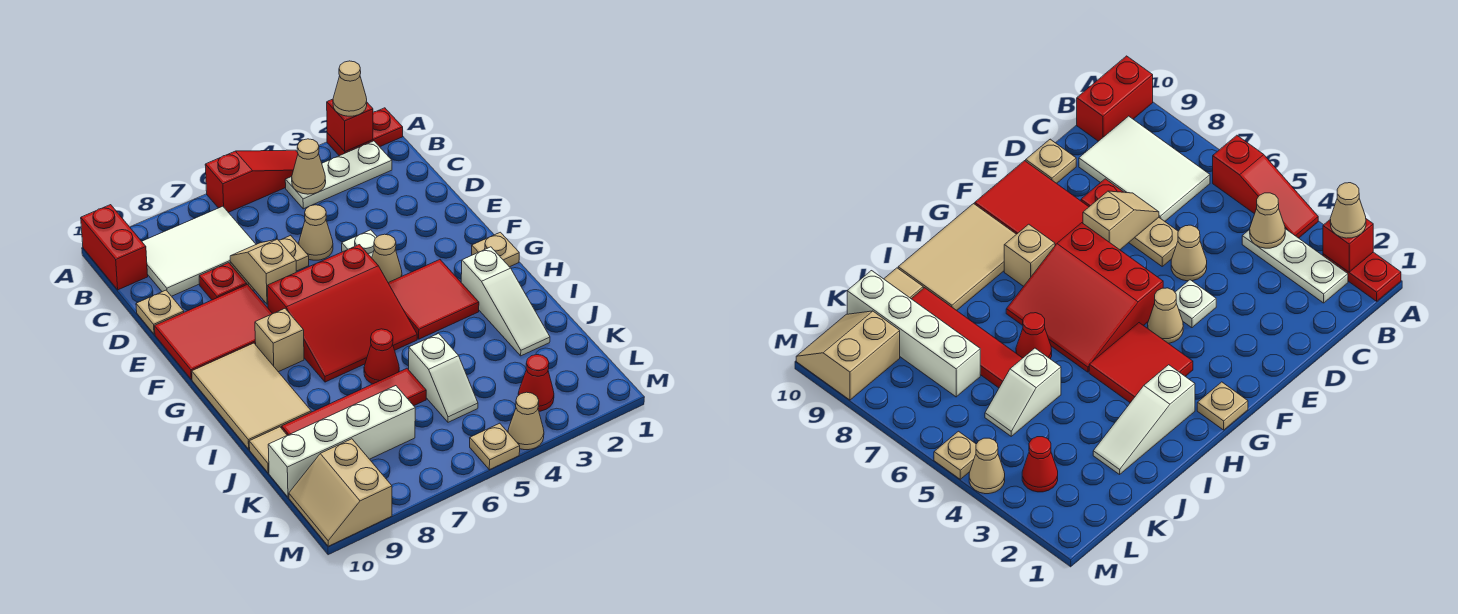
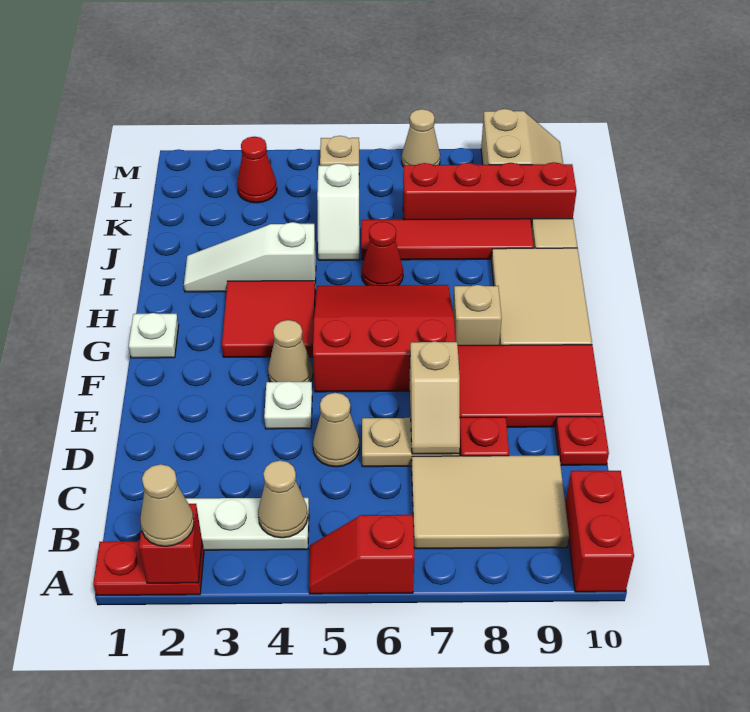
red 1x3 slope [205,150,298,212] -> red 1x2 slope [309,515,414,594]
white 2x3 tile [142,206,256,296] -> tan 2x3 tile [412,455,569,549]
tan 1x1 plate [136,290,184,334] -> red 1x1 plate [555,417,609,465]
tan 1x1 plate [472,232,519,267] -> white 1x1 plate [129,313,179,358]
white 1x3 slope [461,247,550,356] -> white 1x3 slope turned to [184,222,316,292]
white 1x2 slope [409,333,478,422] -> white 1x2 slope turned to [317,164,359,260]
white 1x4 brick [268,386,415,497] -> red 1x4 brick [403,162,577,227]
tan 1x1 cone [508,392,544,450] -> tan 1x1 cone moved to [402,109,440,167]

